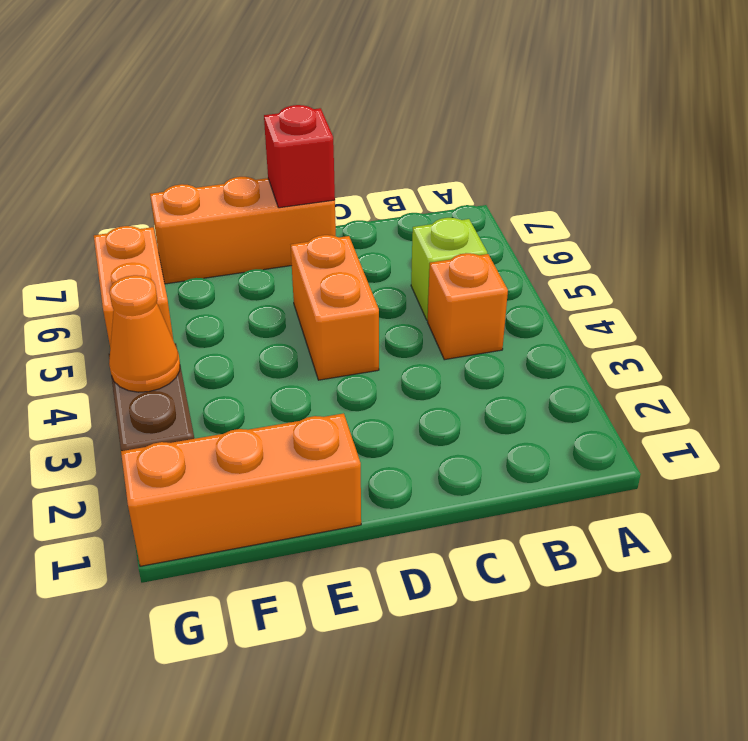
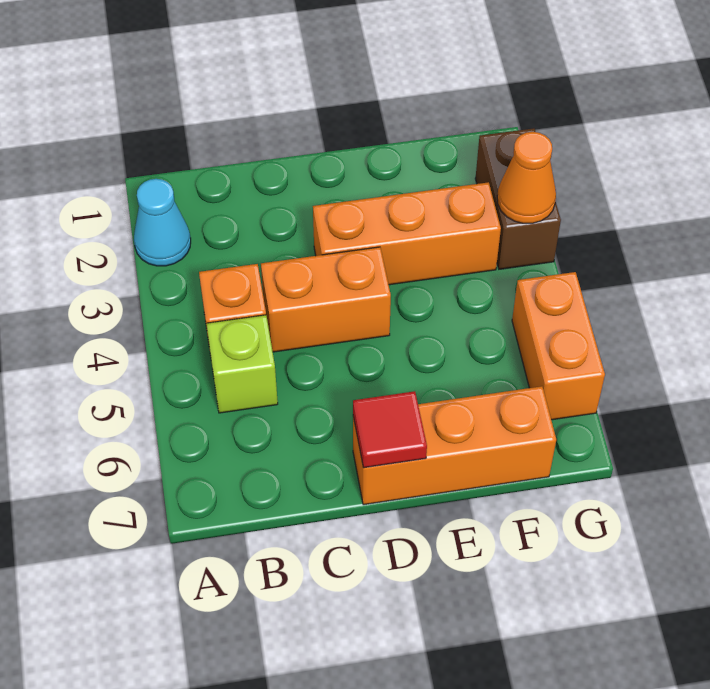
none -> cyan 1x1 cone [134,179,191,266]
orange 1x2 brick [291,235,379,380] -> orange 1x2 brick turned to [261,247,391,352]
red 1x1 brick [264,105,335,208] -> red 1x1 tile [353,391,427,468]
orange 1x3 brick [121,413,361,566] -> orange 1x3 brick moved to [313,182,501,285]

